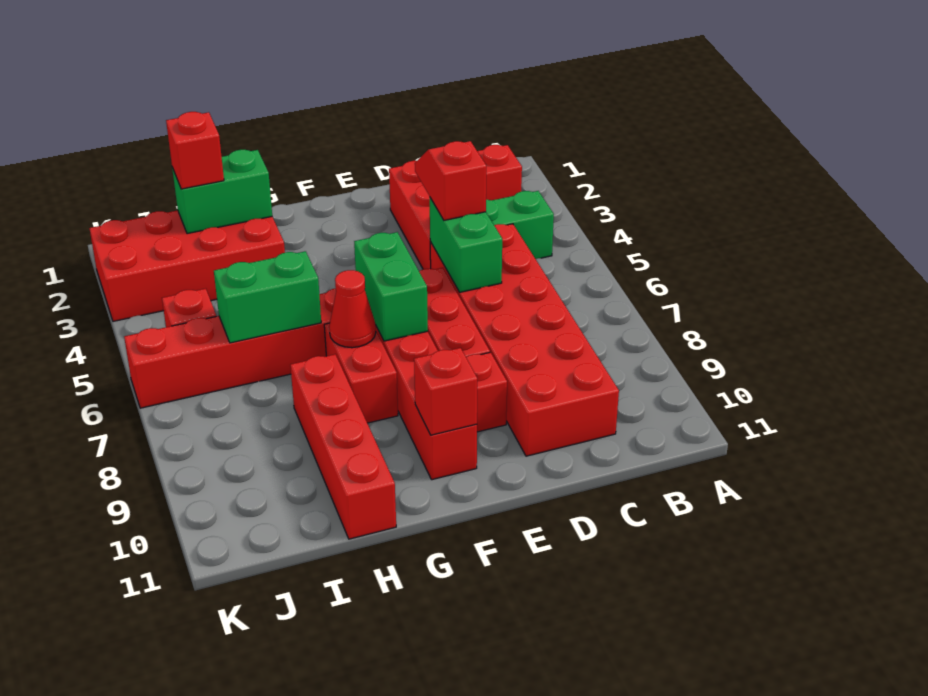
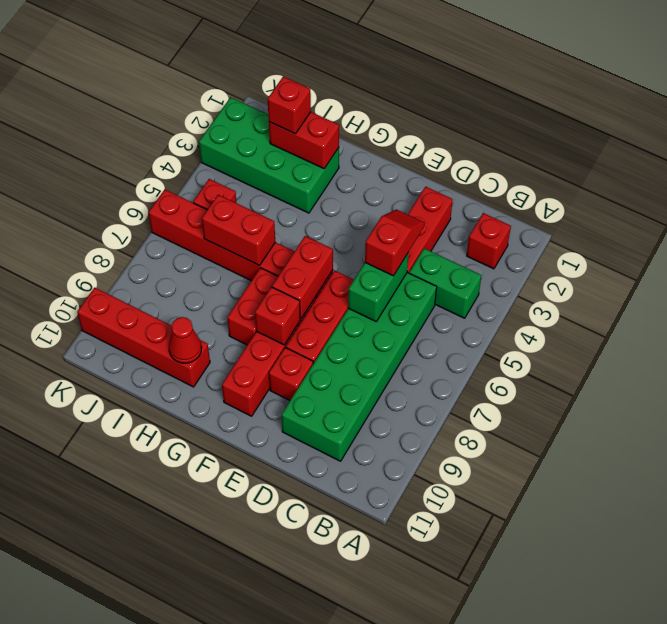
red 2x6 brick [430,224,619,456] -> green 2x6 brick [282,273,437,461]
green 1x2 brick [354,232,428,341] -> red 1x2 brick [272,236,333,319]
red 1x1 brick [414,348,477,435] -> red 1x1 brick moved to [255,287,300,345]
red 1x1 cone [329,270,376,348] -> red 1x1 cone moved to [169,317,202,363]
red 2x4 brick [89,210,285,321] -> green 2x4 brick [199,97,339,213]
green 1x2 brick [172,150,272,234] -> red 1x2 brick [269,112,339,168]
green 1x2 brick [214,251,321,343] -> red 1x2 brick [202,195,275,265]
red 1x4 brick [290,354,396,539] -> red 1x4 brick turned to [77,288,210,387]

